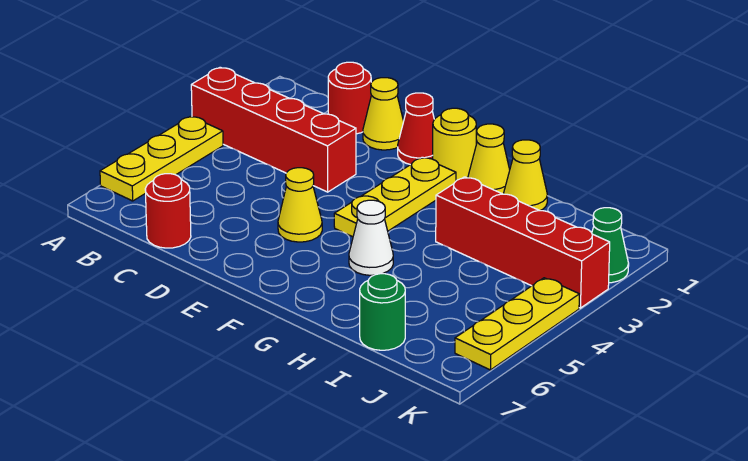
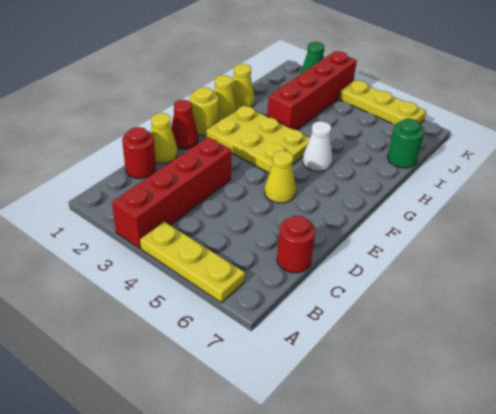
yellow 1x3 plate [334,157,456,237] -> yellow 2x3 plate [206,105,310,173]

